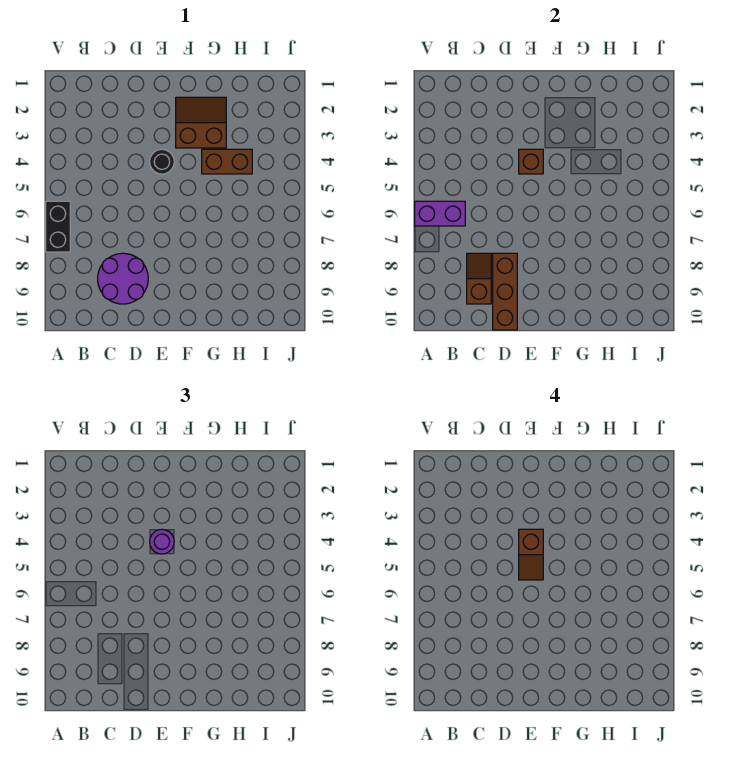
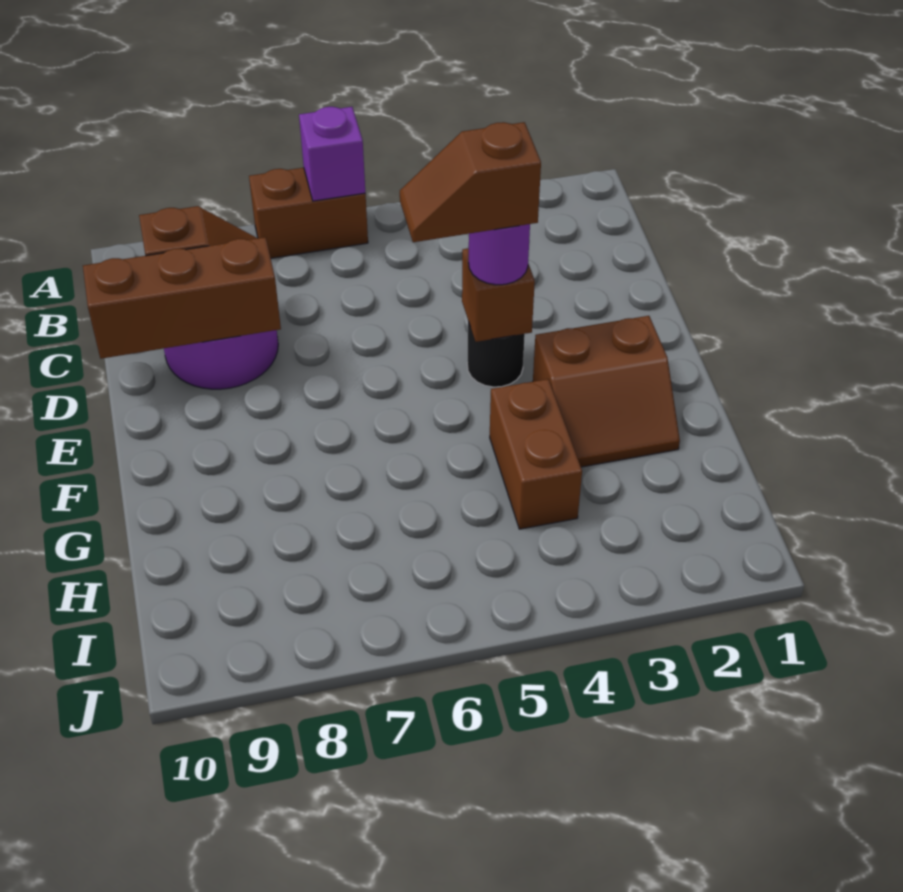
black 1x2 brick [46,201,70,252] -> brown 1x2 brick [249,168,368,258]
purple 1x2 brick [415,201,465,226] -> purple 1x1 brick [299,107,365,201]
brown 2x2 slope [176,97,226,148] -> brown 2x2 slope turned to [533,316,680,467]

